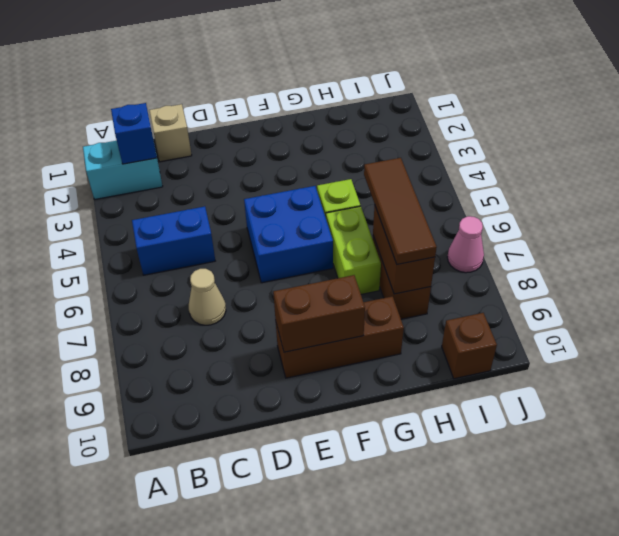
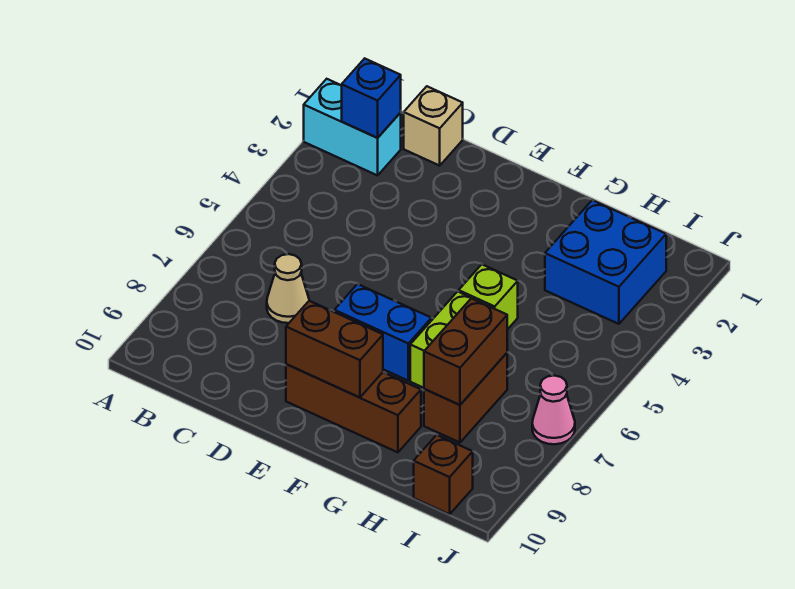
blue 1x2 brick [132,206,215,275] -> blue 1x2 brick moved to [334,284,431,381]
blue 2x2 brick [244,186,333,283] -> blue 2x2 brick moved to [545,200,666,324]
brown 1x3 tile [364,158,437,264] -> none

